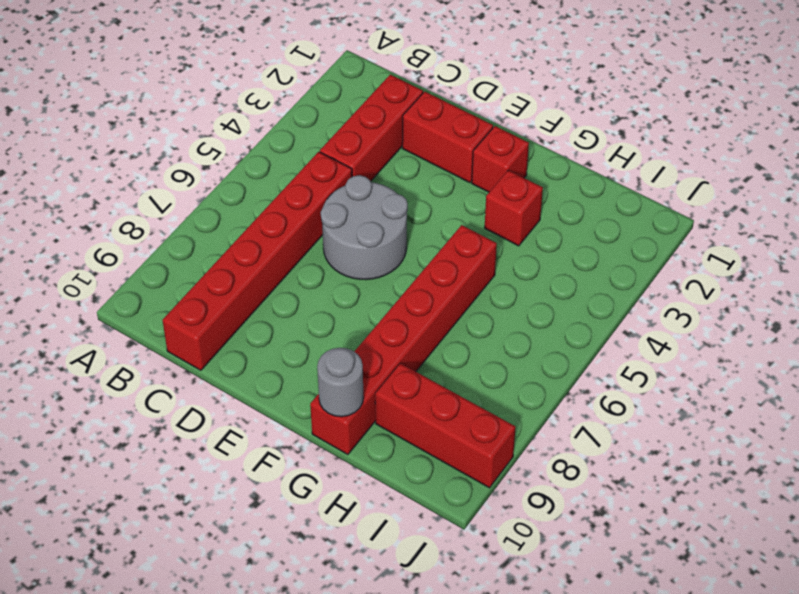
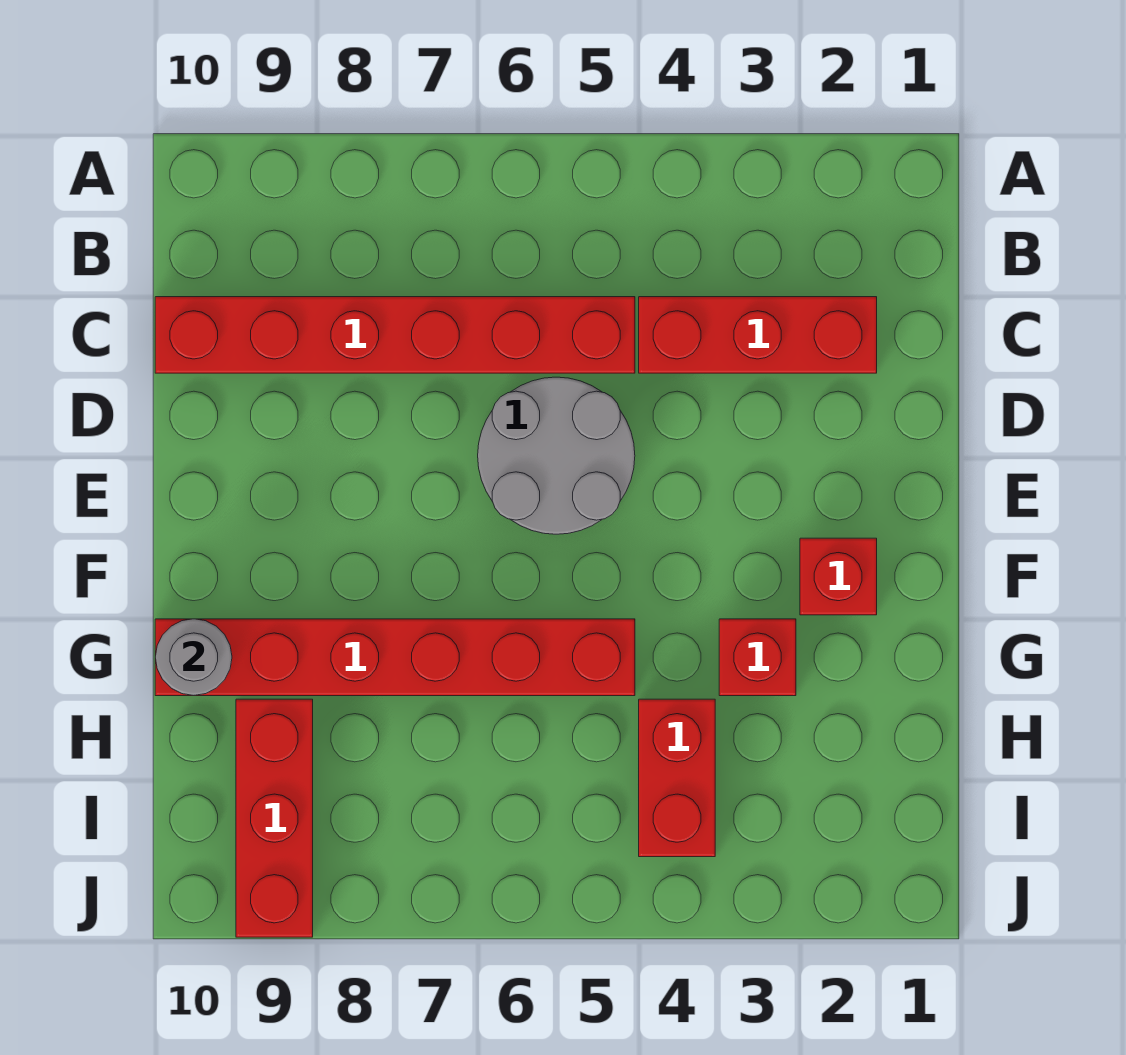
red 1x2 brick [402,91,493,183] -> red 1x2 brick moved to [639,699,715,857]

